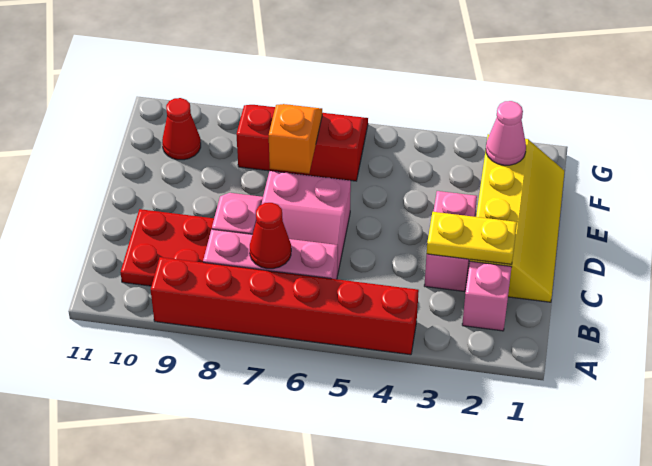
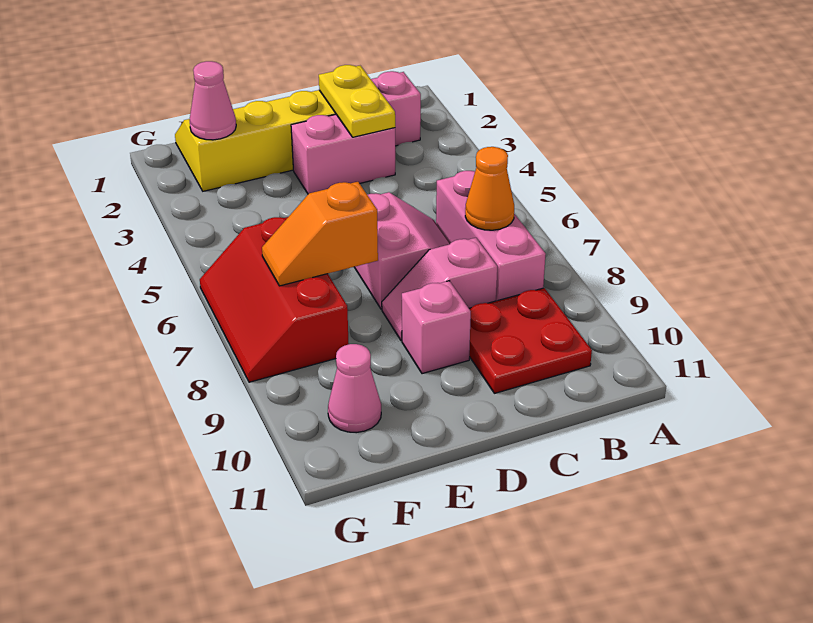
red 1x6 brick [151,257,419,355] -> none
red 1x1 cone [250,203,291,269] -> orange 1x1 cone [465,147,514,230]
none -> pink 1x1 brick [402,281,471,374]
red 1x1 cone [162,98,201,160] -> pink 1x1 cone [328,344,381,433]

